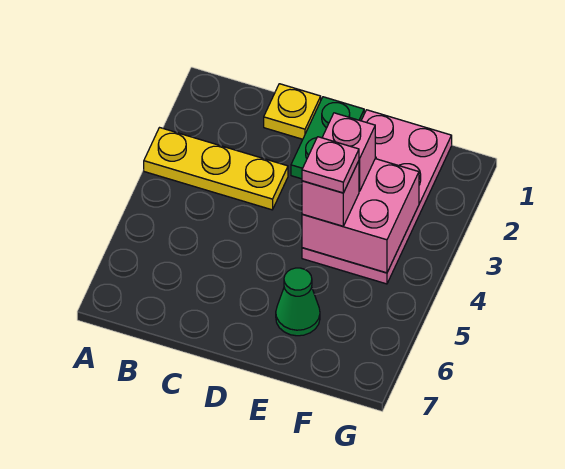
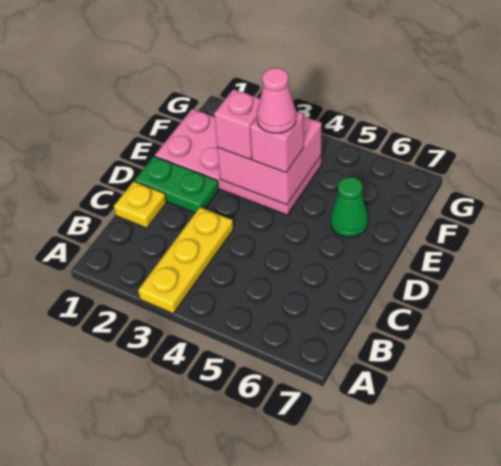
pink 1x1 plate [302,137,359,193] -> pink 1x1 cone [257,68,296,133]

